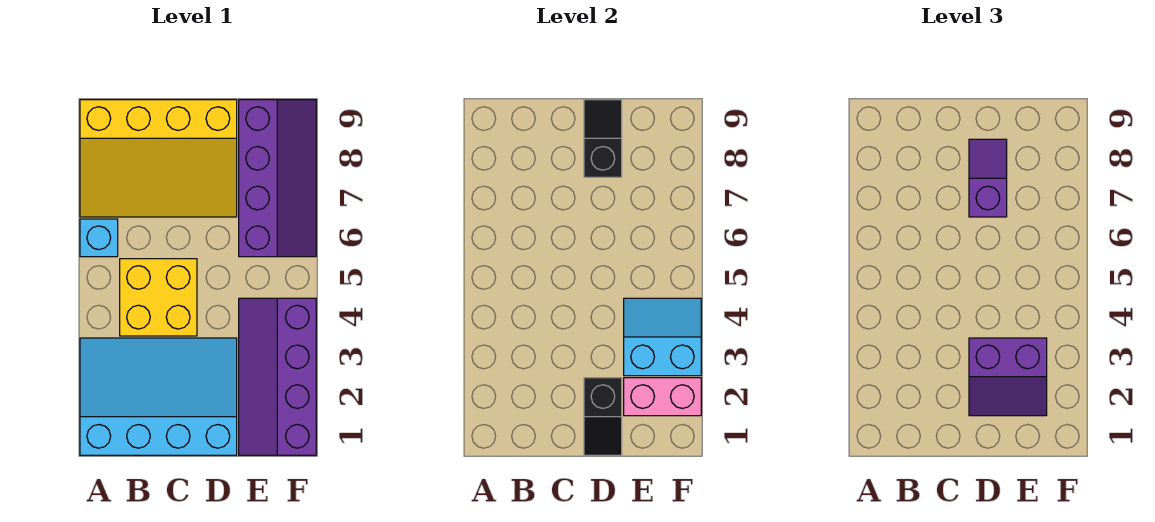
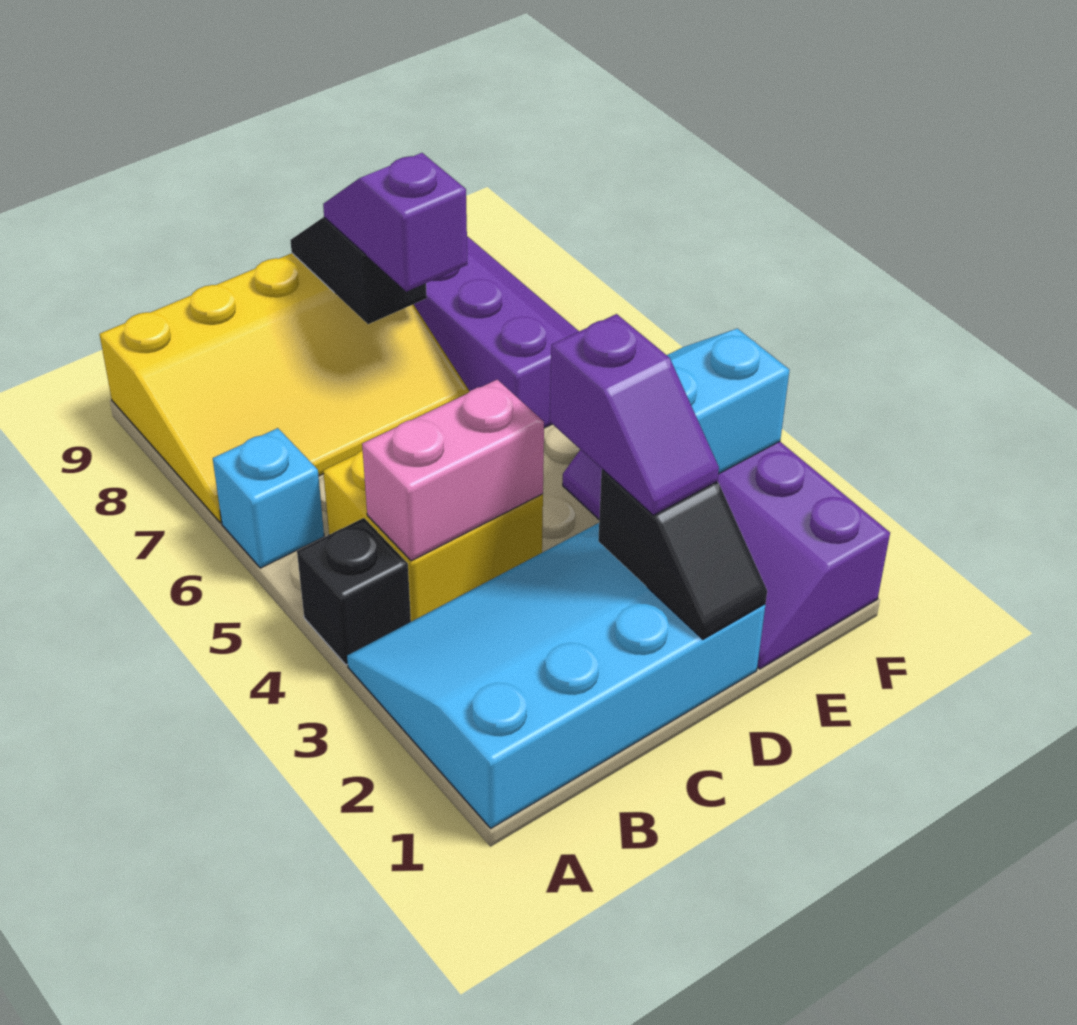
none -> black 1x1 brick [297,518,411,665]
purple 2x2 slope [969,338,1047,416] -> purple 1x2 slope [550,314,719,515]
pink 1x2 brick [624,378,701,416] -> pink 1x2 brick moved to [362,380,544,561]

